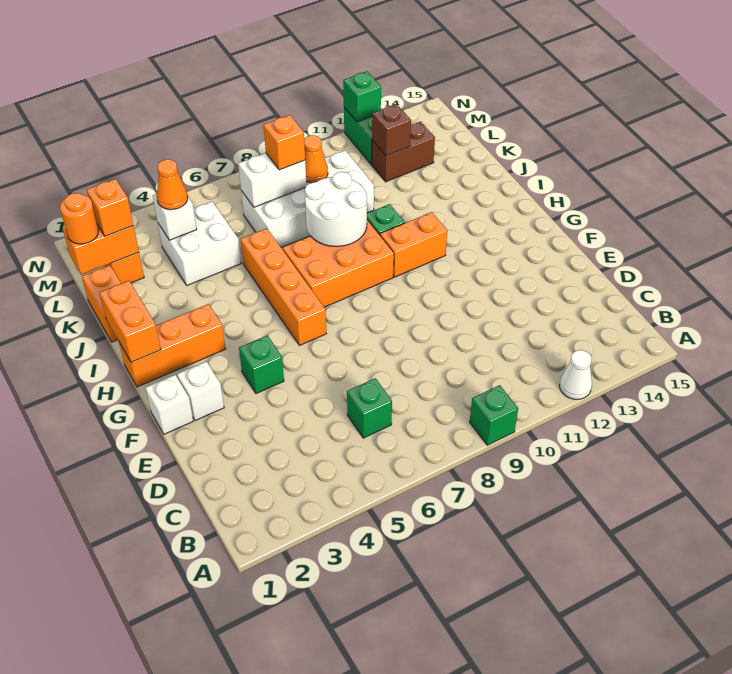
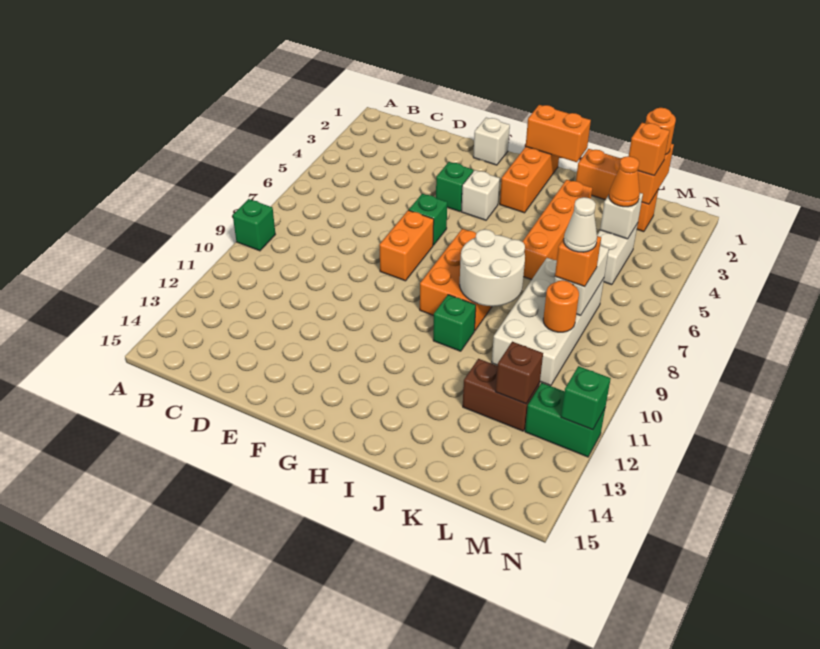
white 1x1 cone [559,350,592,399] -> white 1x1 cone moved to [564,197,597,252]
green 1x1 brick [347,378,392,438] -> green 1x1 brick moved to [409,194,447,245]
white 1x1 brick [177,361,224,421] -> white 1x1 brick moved to [461,170,500,220]
orange 1x4 brick [240,228,326,346] -> orange 1x4 brick turned to [522,180,592,279]
orange 1x2 brick [380,212,447,277] -> orange 1x2 brick moved to [379,210,434,281]
white 2x2 brick [158,201,241,285] -> white 1x2 brick [597,223,638,285]
orange 1x1 cone [304,135,328,183] -> orange 1x1 round brick [543,280,579,332]
brown 1x2 brick [372,122,435,182] -> brown 1x2 brick turned to [463,359,540,431]

